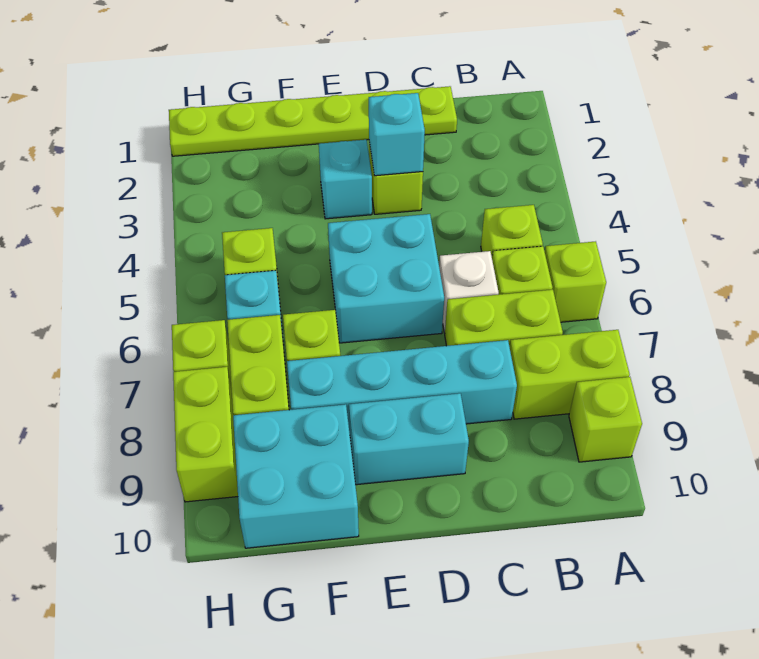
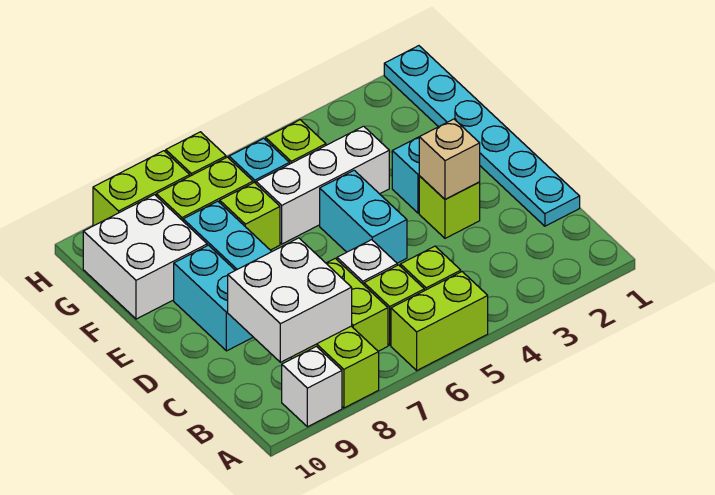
lime 1x1 brick [545,241,606,322] -> lime 1x2 brick [391,272,488,370]
lime 1x1 brick [569,377,642,462] -> white 1x1 brick [282,346,342,427]
none -> white 2x2 brick [228,238,352,362]
lime 1x6 plate [169,86,457,156] -> cyan 1x6 plate [384,46,580,226]
cyan 1x1 brick [369,93,425,176] -> tan 1x1 brick [419,119,480,199]
cyan 2x2 brick [328,214,444,343] -> cyan 1x2 brick [320,170,407,263]
none -> white 1x3 brick [256,126,389,244]
cyan 2x2 brick [233,404,359,548] -> white 2x2 brick [83,195,207,319]

